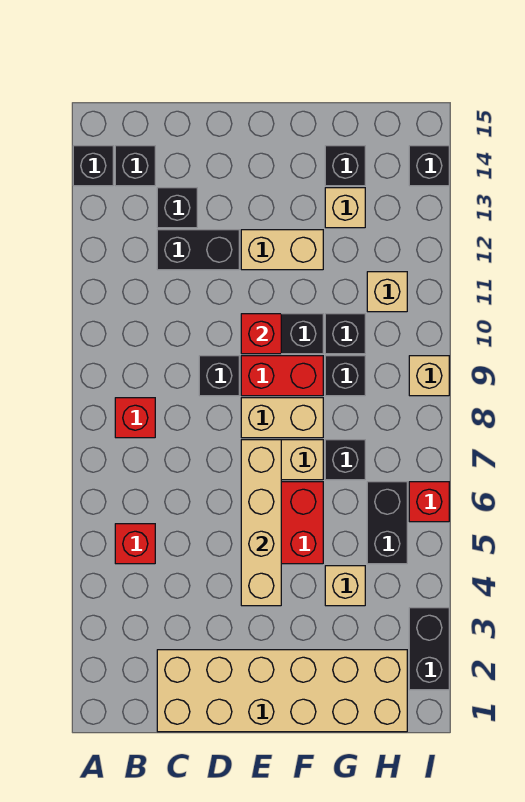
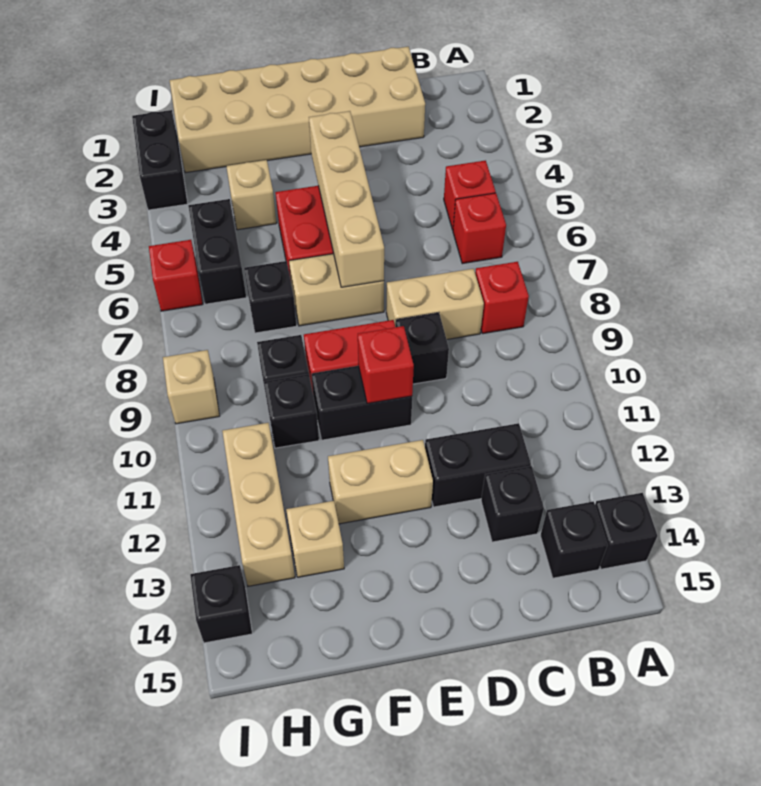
none -> red 1x1 brick [453,193,506,264]
tan 1x2 brick [241,398,323,438] -> tan 1x2 brick moved to [386,269,484,340]
black 1x1 brick [325,146,365,186] -> none
tan 1x1 brick [367,272,407,312] -> tan 1x3 brick [222,423,295,586]

